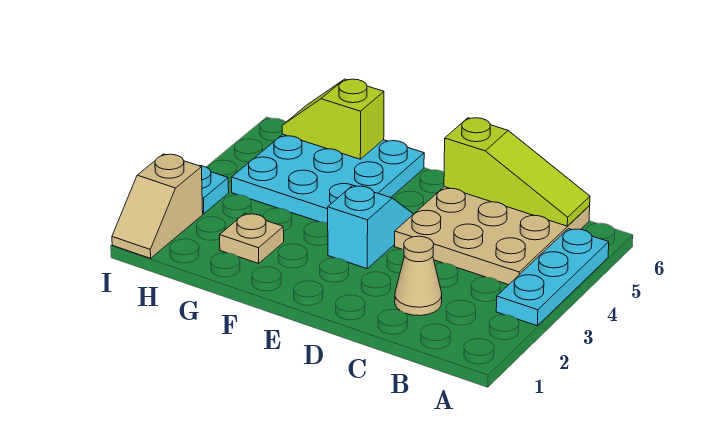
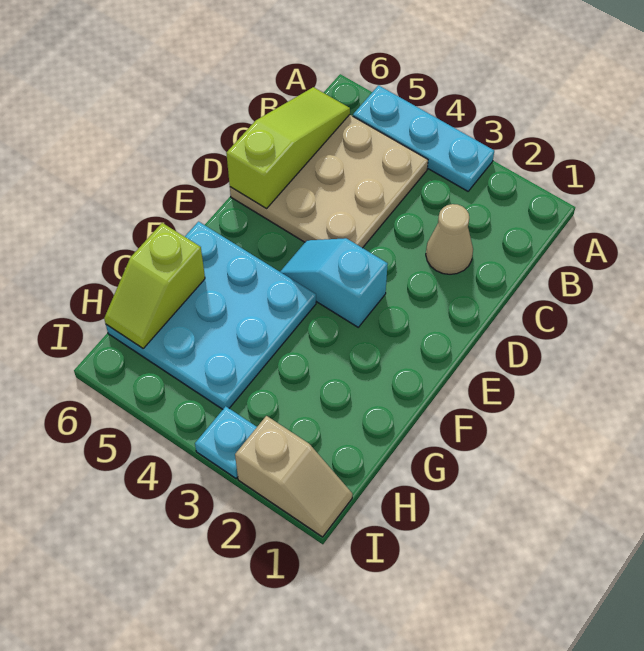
tan 1x1 plate [220,214,284,264] -> none

